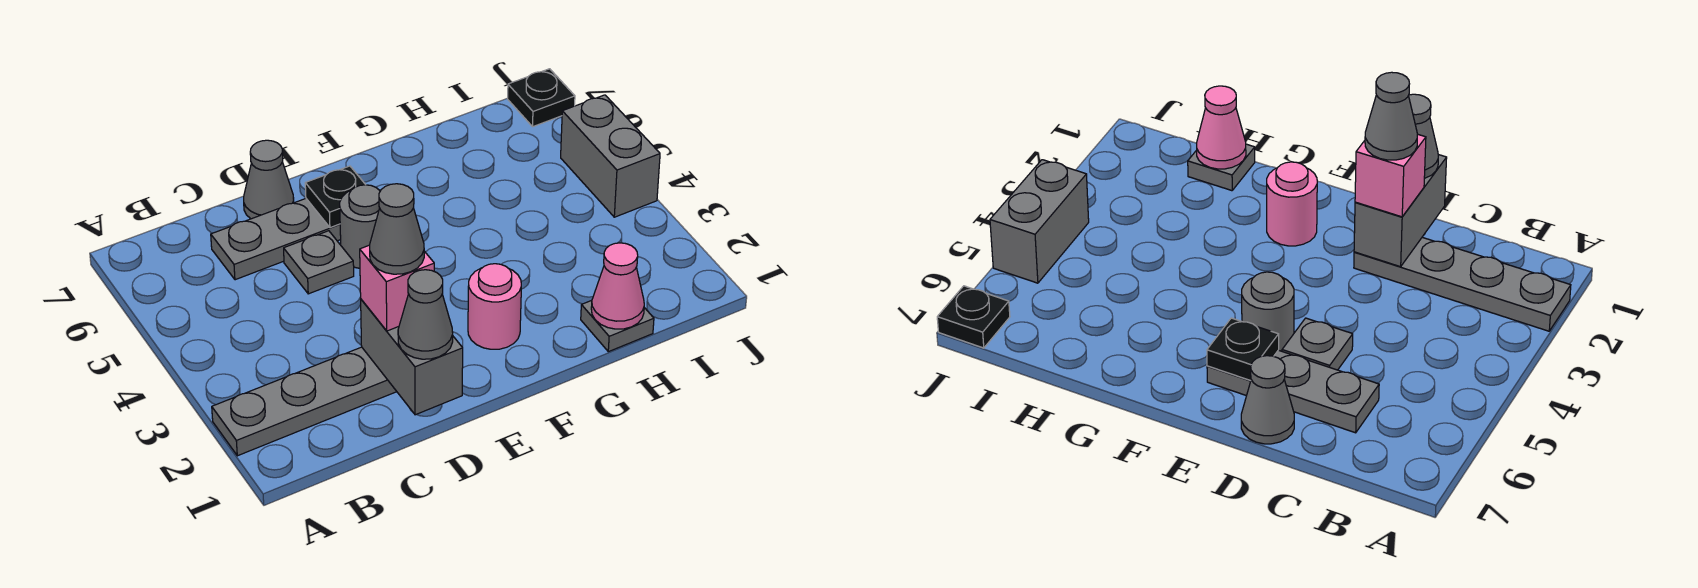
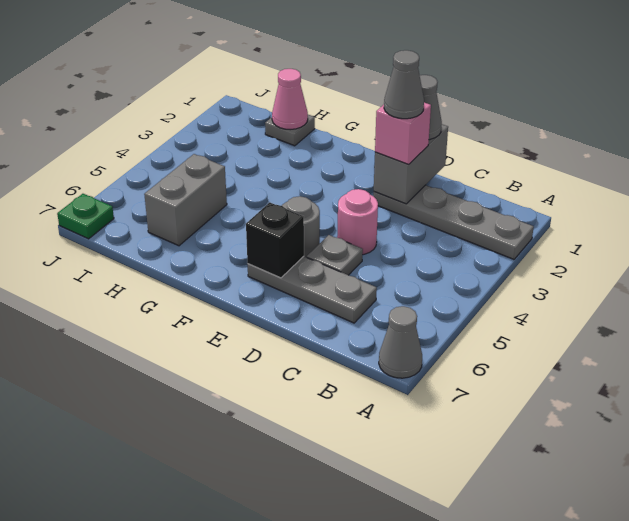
grey 1x1 cone [244,140,294,219] -> grey 1x1 cone moved to [379,306,422,378]
black 1x1 plate [305,166,365,228] -> black 1x1 brick [246,203,304,278]
pink 1x1 round brick [468,264,521,349] -> pink 1x1 round brick moved to [337,189,378,255]
grey 1x2 brick [561,95,660,217] -> grey 1x2 brick moved to [144,154,227,246]
black 1x1 plate [508,69,575,126] -> green 1x1 plate [57,194,114,239]

